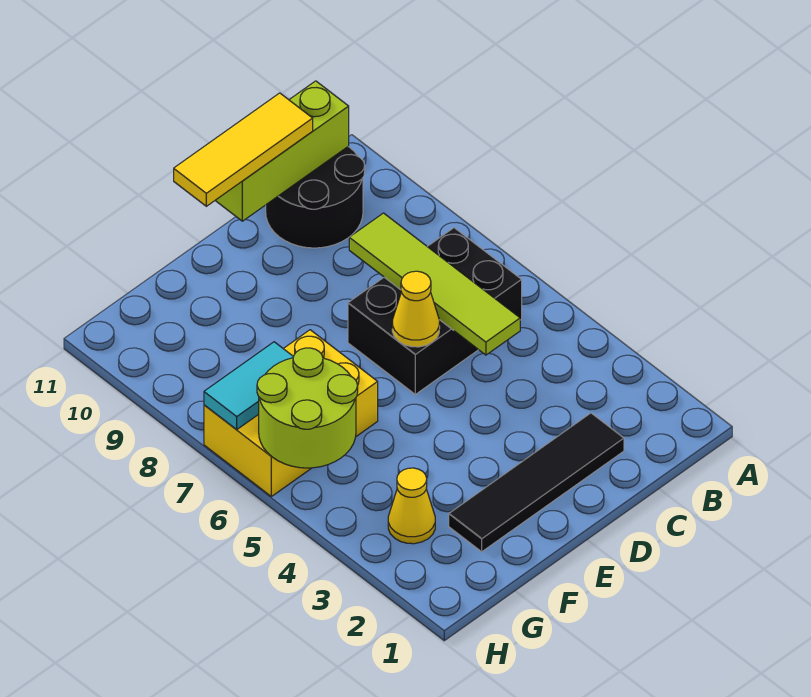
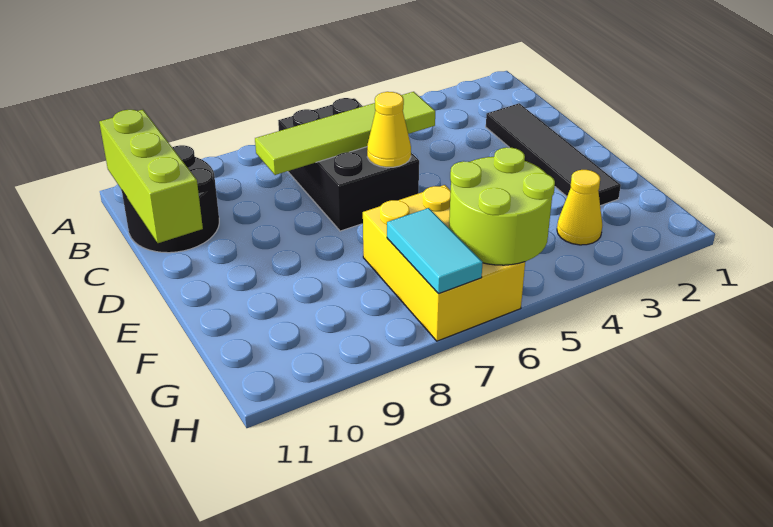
yellow 1x3 tile [174,93,313,206] -> none

